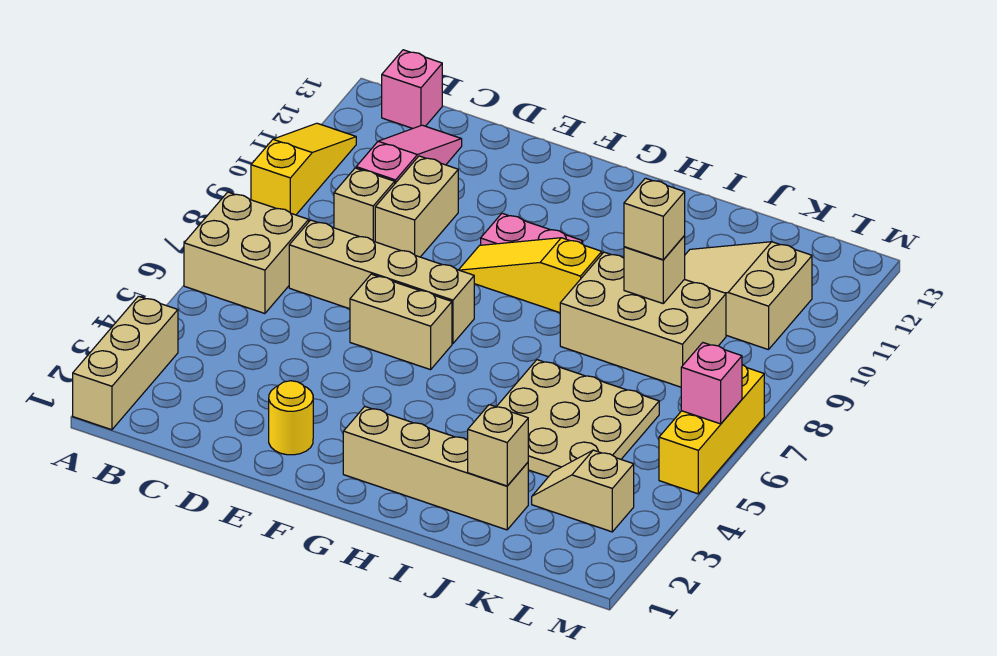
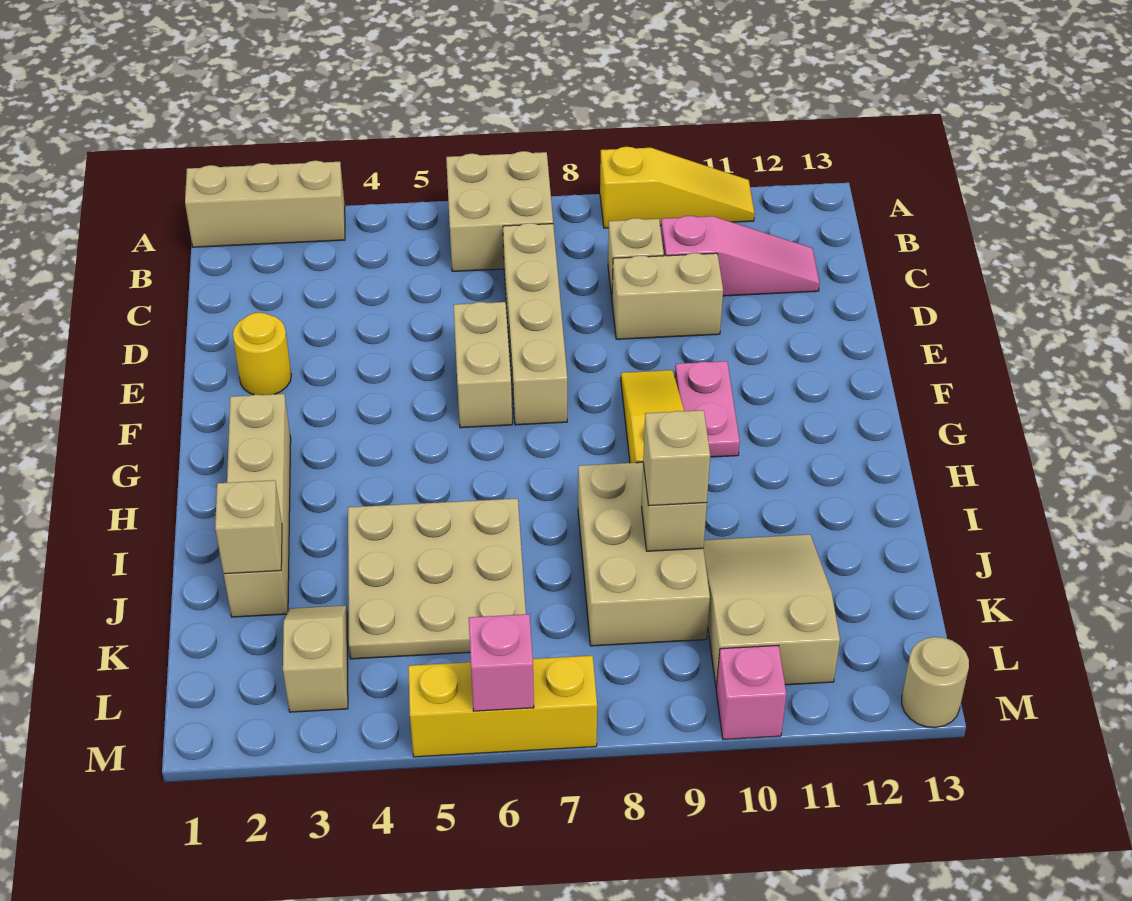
pink 1x1 brick [382,50,442,129] -> pink 1x1 brick moved to [716,645,786,739]
none -> tan 1x1 round brick [902,637,969,728]

